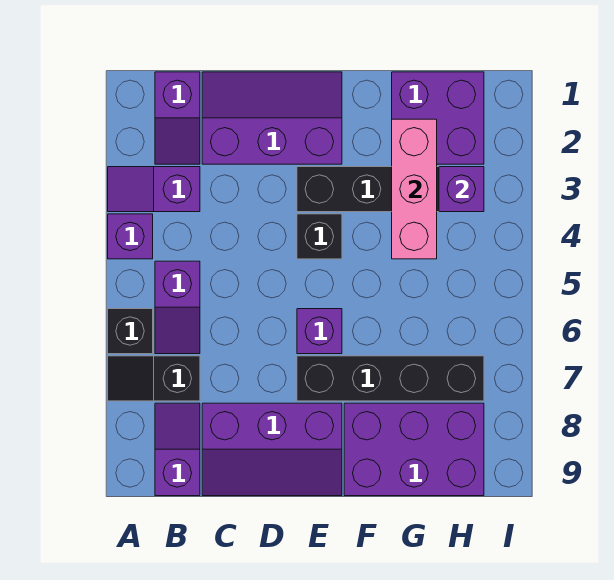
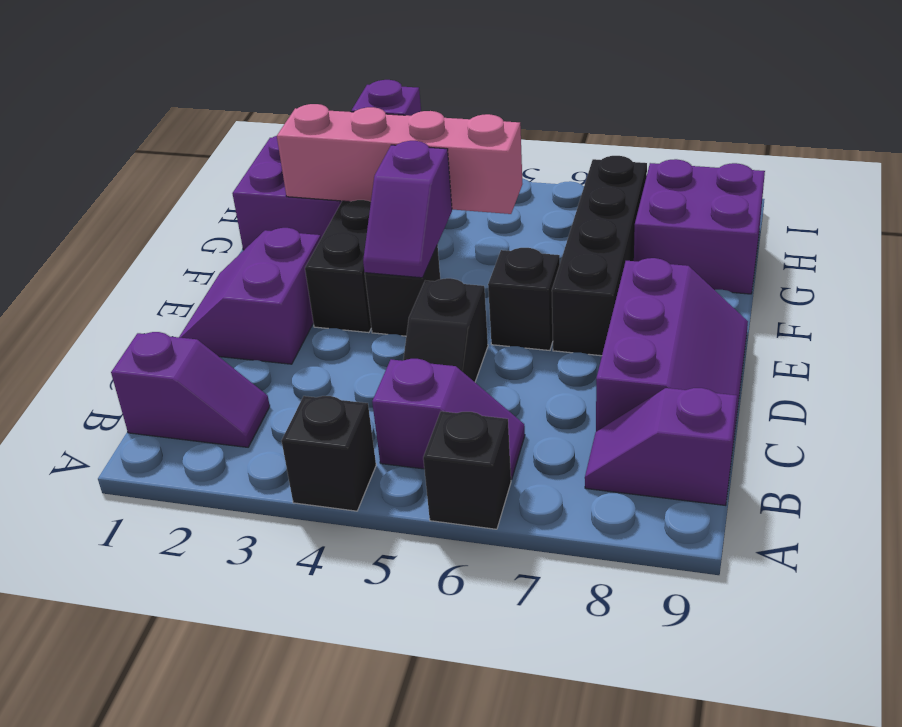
purple 1x2 slope [108,167,200,212] -> purple 1x2 slope moved to [363,141,452,278]
purple 1x1 brick [108,214,153,259] -> black 1x1 brick [282,396,376,511]
black 1x2 slope [108,356,200,401] -> black 1x2 slope moved to [403,278,488,382]
purple 2x3 slope [202,72,342,164] -> purple 2x2 slope [179,228,321,364]
purple 1x1 brick [297,309,342,354] -> black 1x1 brick [488,248,560,350]
purple 2x3 brick [344,403,484,496] -> purple 2x2 brick [634,159,765,294]
pink 1x3 brick [392,119,437,259] -> pink 1x4 brick [277,104,522,214]

